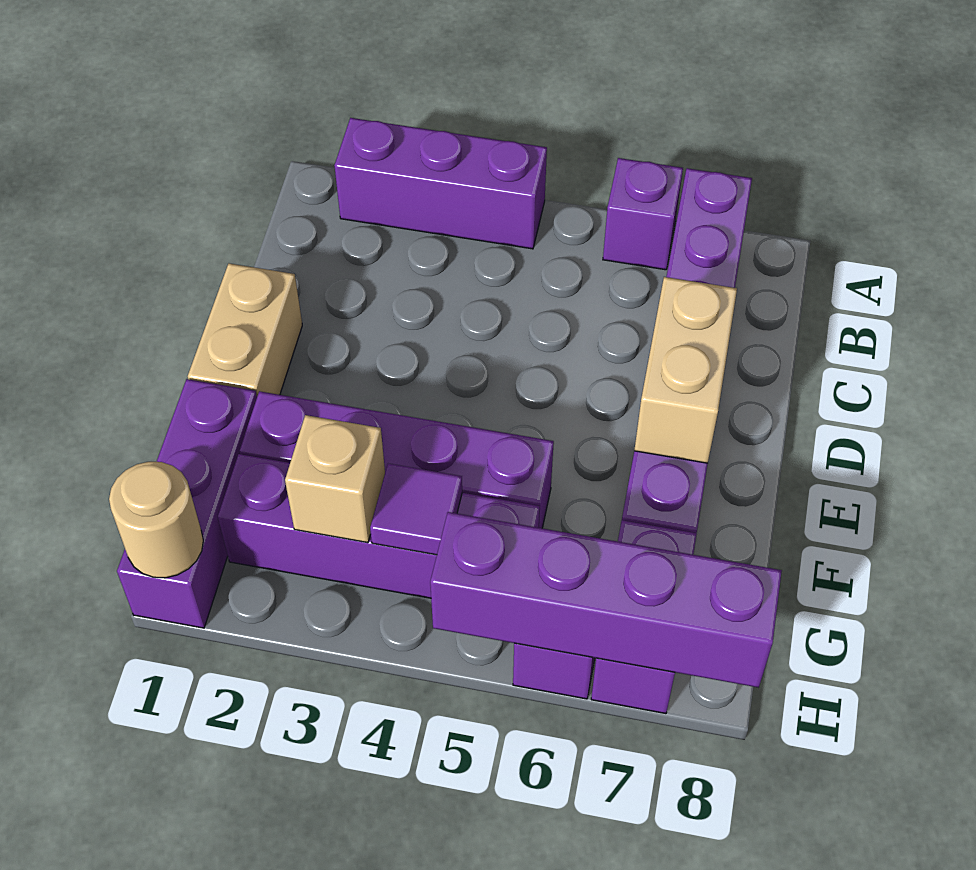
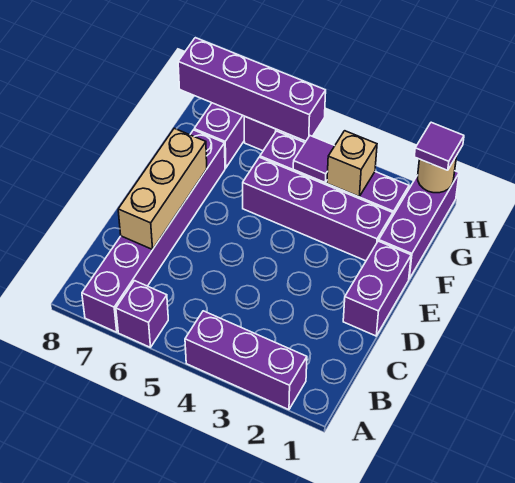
tan 1x2 brick [188,263,302,396] -> purple 1x2 brick [343,241,411,336]
tan 1x2 brick [634,277,737,463] -> tan 1x3 brick [118,128,207,249]
none -> purple 1x1 tile [414,122,464,170]

